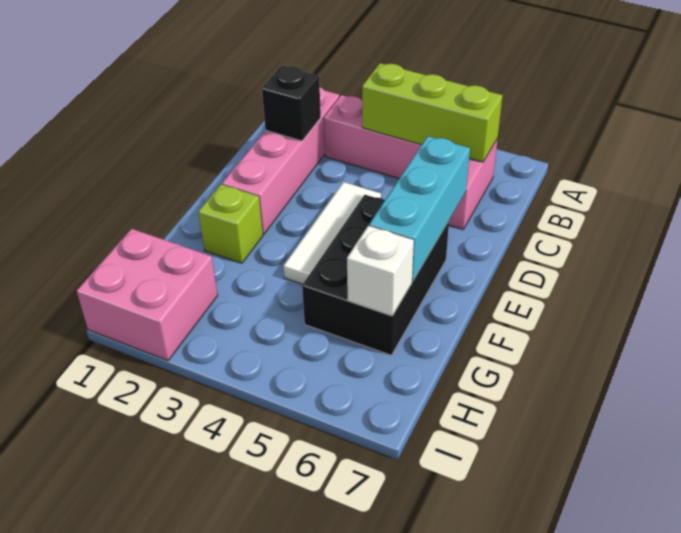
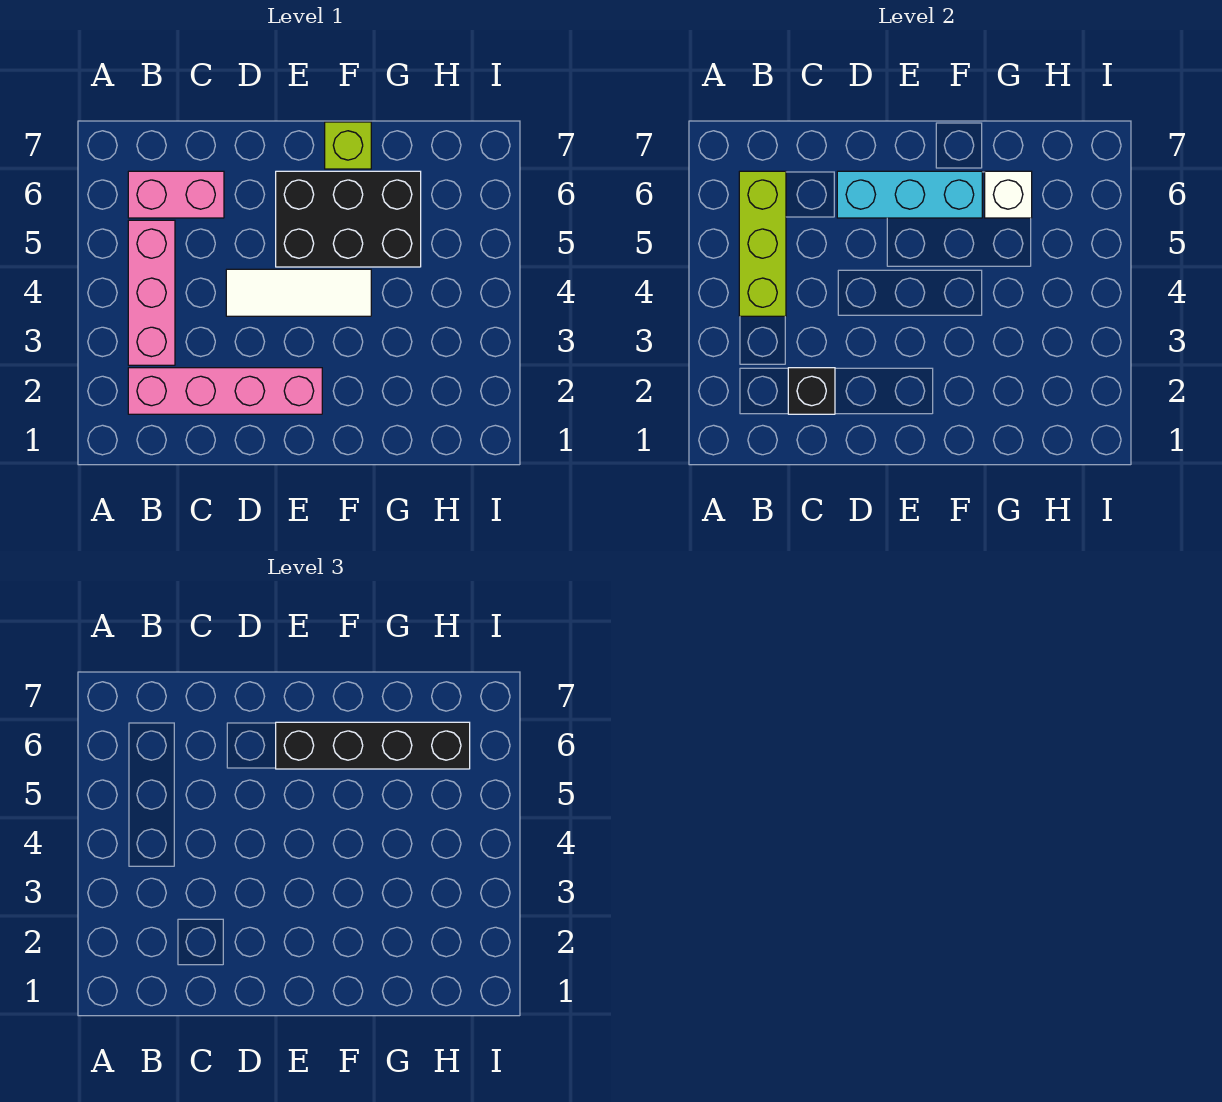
none -> black 1x4 brick [276,722,470,769]
lime 1x1 brick [198,184,263,263] -> lime 1x1 brick moved to [325,122,371,169]
pink 2x2 brick [77,229,218,361] -> none

